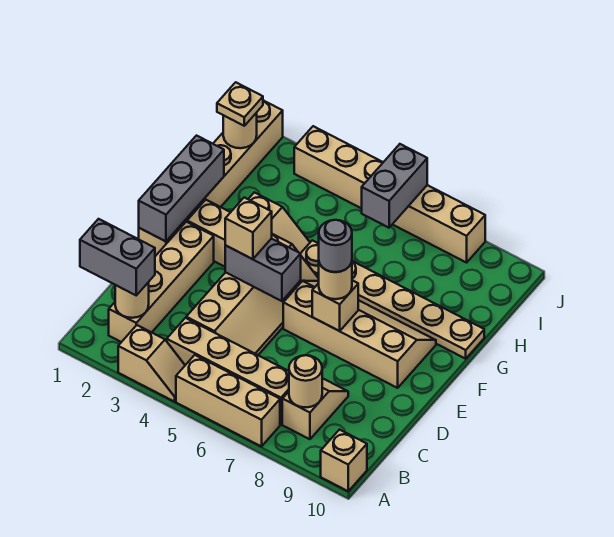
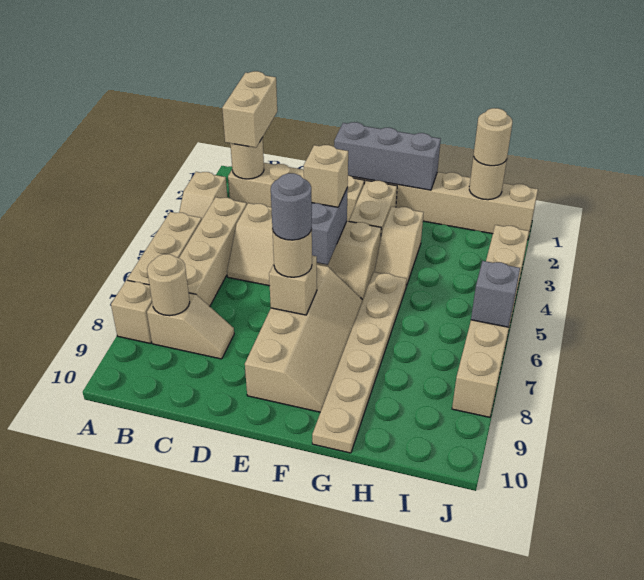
tan 1x1 brick [321,430,367,491] -> tan 1x1 brick moved to [111,280,152,343]
grey 1x2 brick [80,219,155,295] -> tan 1x2 brick [222,71,277,148]
tan 1x1 plate [217,82,263,126] -> tan 1x1 round brick [474,108,512,166]
grey 1x2 brick [362,144,427,228] -> grey 1x1 brick [471,261,520,327]

